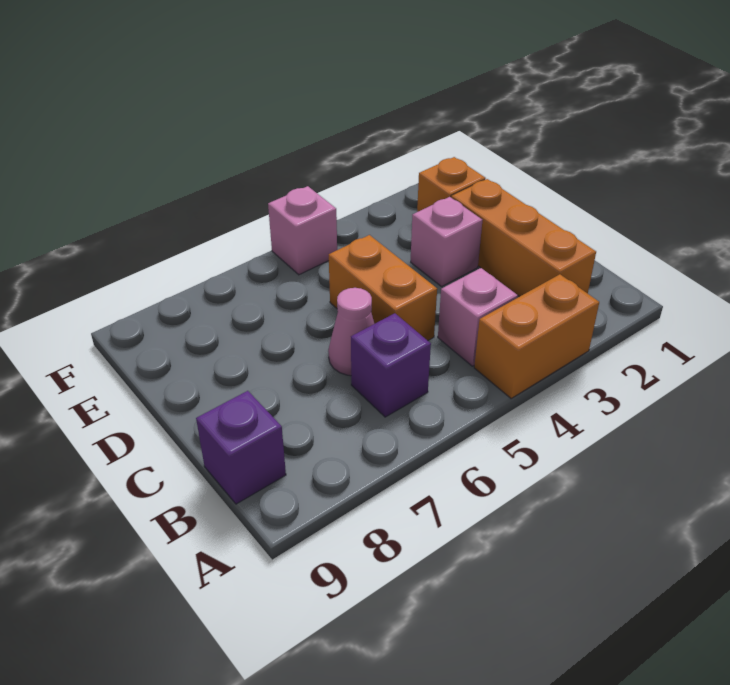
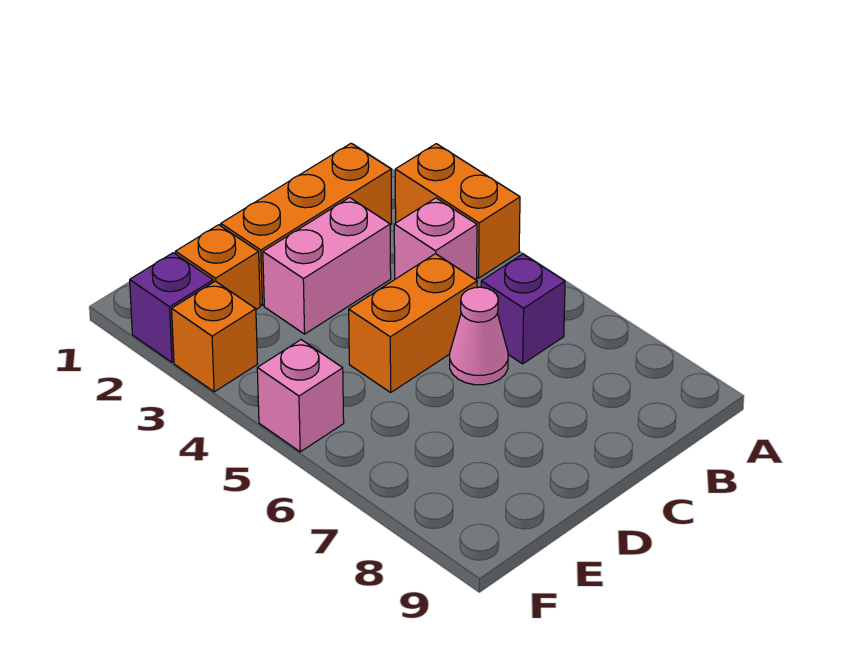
purple 1x1 brick [196,391,286,504] -> purple 1x1 brick moved to [130,253,213,362]
pink 1x1 brick [411,197,482,286] -> pink 1x2 brick [263,198,391,334]
none -> orange 1x1 brick [172,281,257,392]

